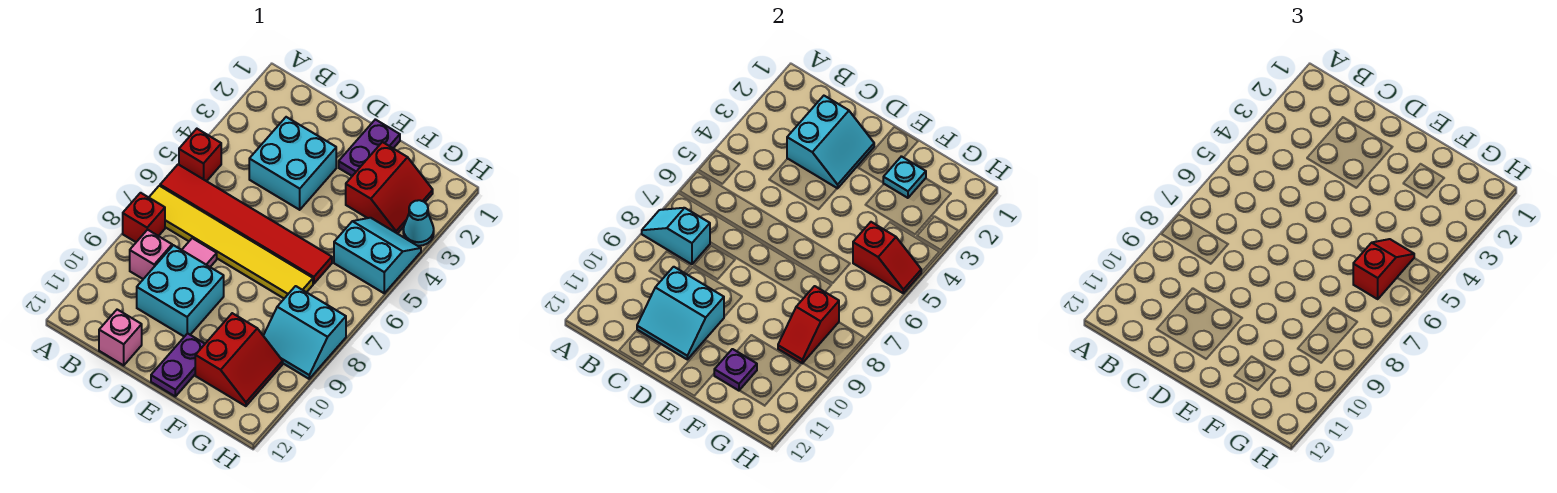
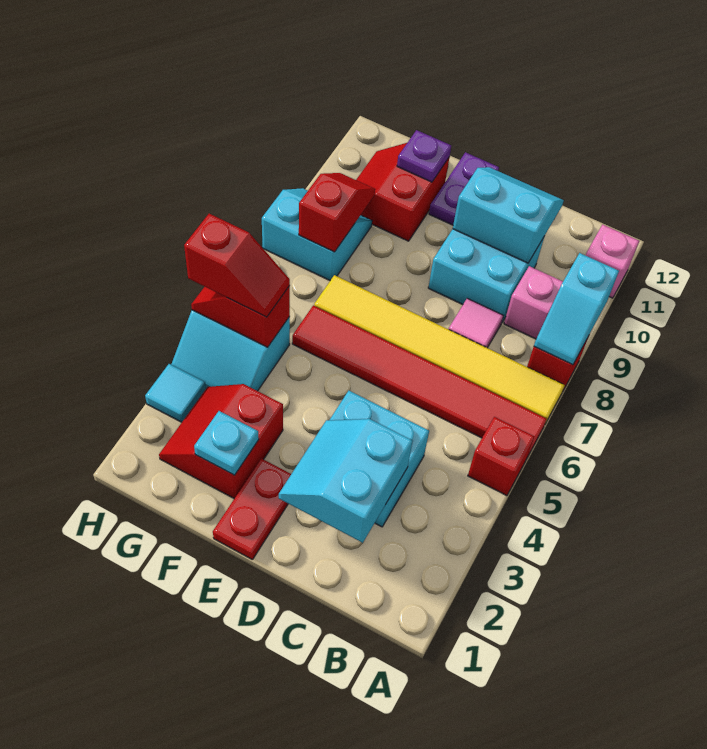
cyan 1x2 slope [642,208,710,264] -> cyan 1x2 slope turned to [534,253,619,365]
pink 1x1 brick [99,310,142,365] -> pink 1x1 brick moved to [586,224,639,298]
purple 1x2 plate [339,119,400,176] -> red 1x2 plate [213,459,291,560]
red 1x2 slope [1353,239,1414,299] -> red 1x2 slope turned to [184,214,290,317]
cyan 1x1 cone [403,200,434,246] -> cyan 1x1 tile [145,364,206,422]

